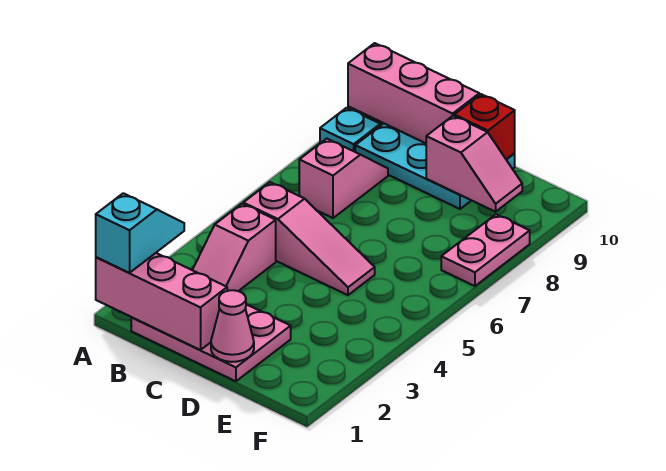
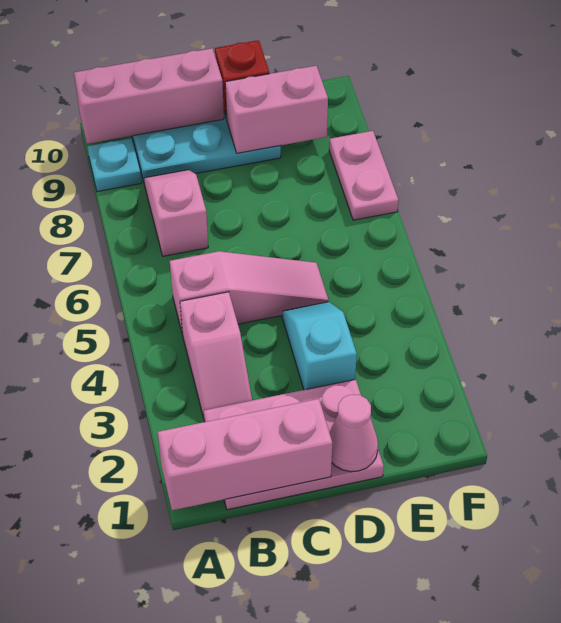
cyan 1x2 slope [96,193,184,273] -> cyan 1x2 slope moved to [282,302,357,390]
pink 1x2 slope [426,116,522,212] -> pink 1x2 brick [225,66,328,153]

